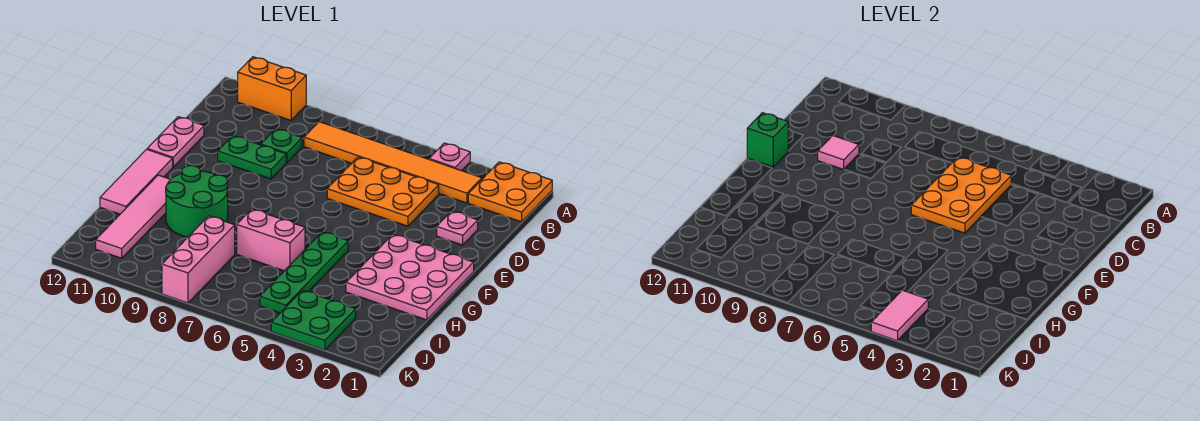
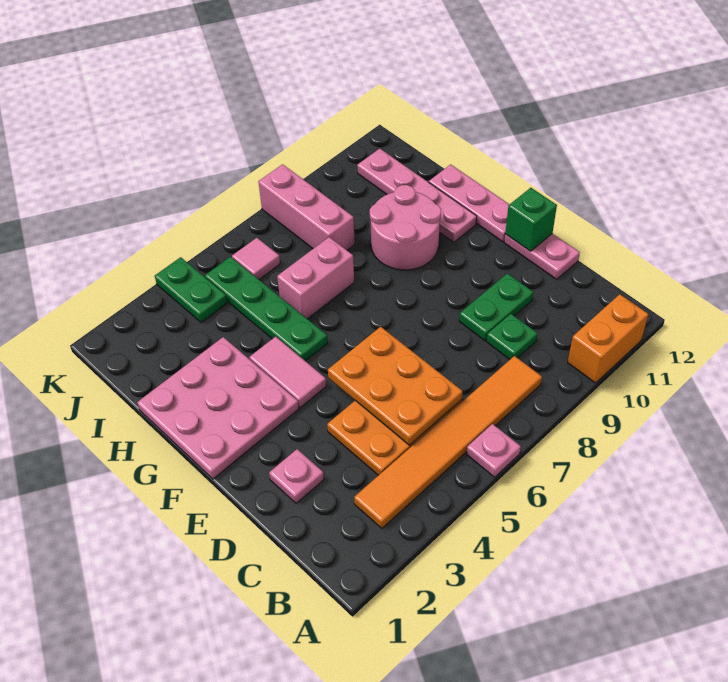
orange 2x2 plate [468,162,552,222] -> none
pink 1x1 plate [429,143,470,171] -> pink 1x1 plate moved to [466,424,521,477]
pink 1x1 tile [818,136,859,170] -> pink 1x1 tile moved to [232,238,280,280]
pink 1x3 tile [100,149,173,214] -> pink 1x3 plate [429,164,509,242]
green 2x2 round brick [166,166,228,237] -> pink 2x2 round brick [370,185,441,270]
pink 1x4 tile [96,175,171,258] -> pink 1x4 plate [357,149,477,242]
green 2x2 plate [271,290,356,350] -> green 1x2 plate [155,257,227,323]
pink 1x2 tile [871,290,928,341] -> pink 1x2 tile moved to [249,337,326,408]

